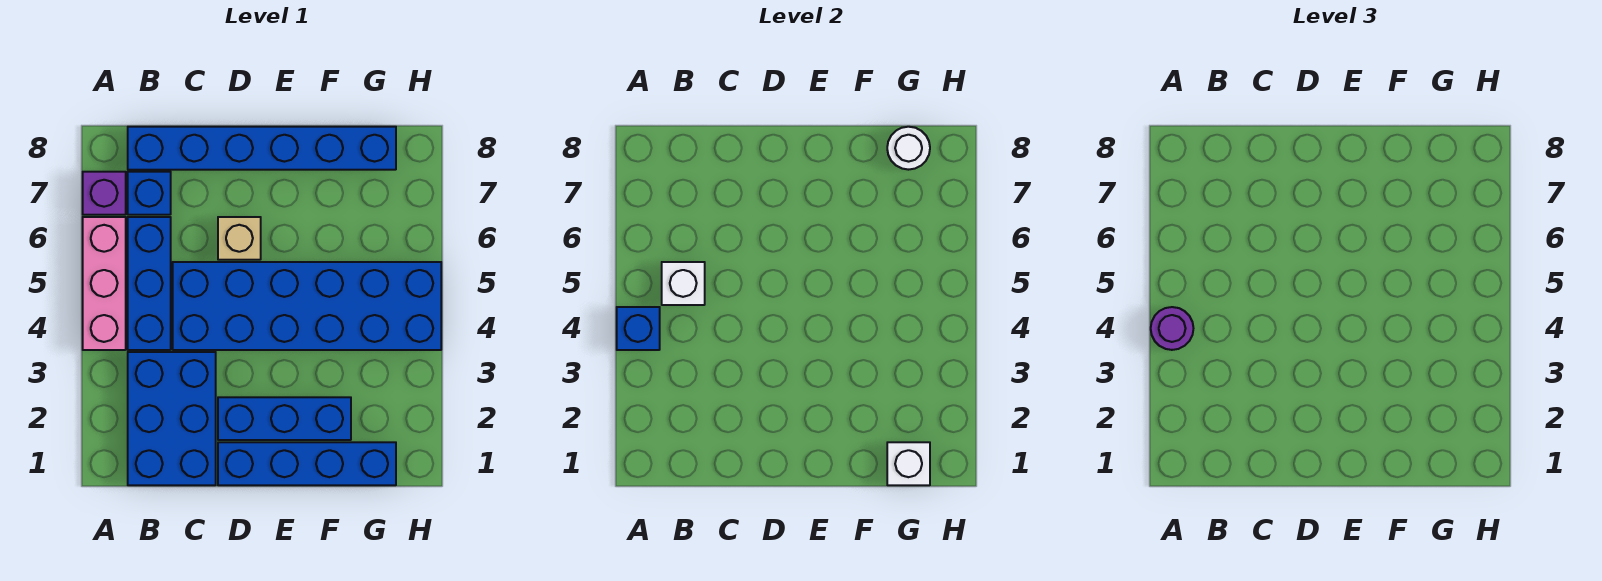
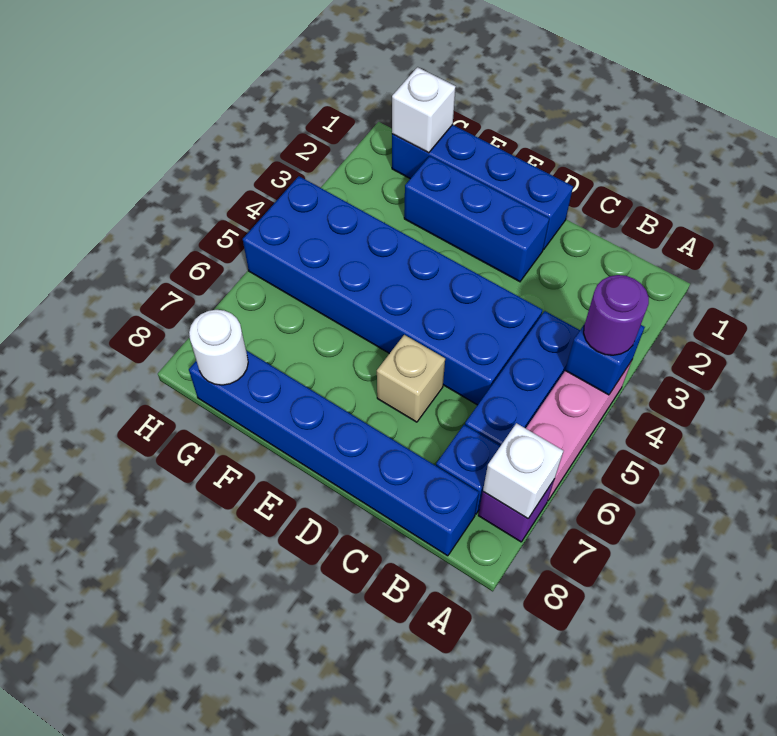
blue 2x3 brick [128,352,216,485] -> none
white 1x1 brick [662,262,705,305] -> white 1x1 brick moved to [483,423,563,519]

